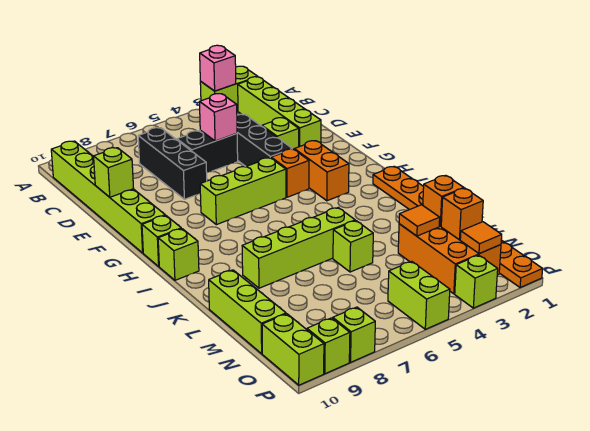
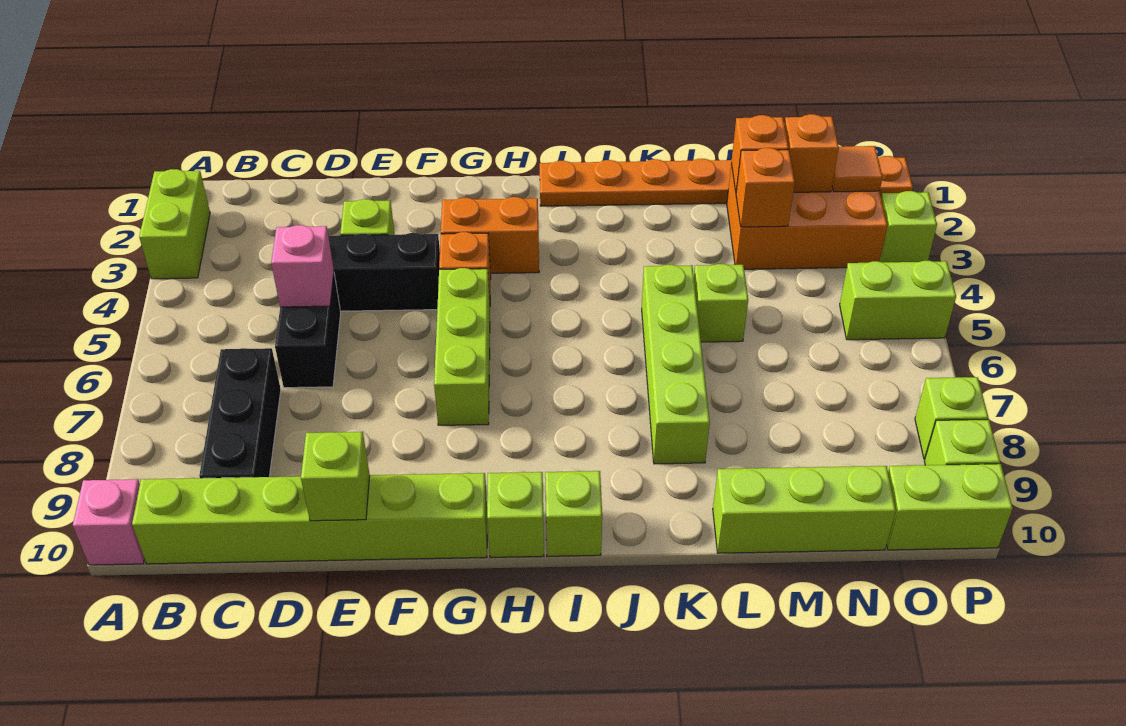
pink 1x1 brick [200,45,236,91] -> pink 1x1 brick moved to [73,479,145,565]
lime 1x4 brick [238,77,321,147] -> none
black 1x3 brick [138,128,207,199] -> black 1x3 brick turned to [199,348,281,478]
orange 1x1 tile [399,205,440,236] -> orange 1x1 brick [736,148,795,227]

